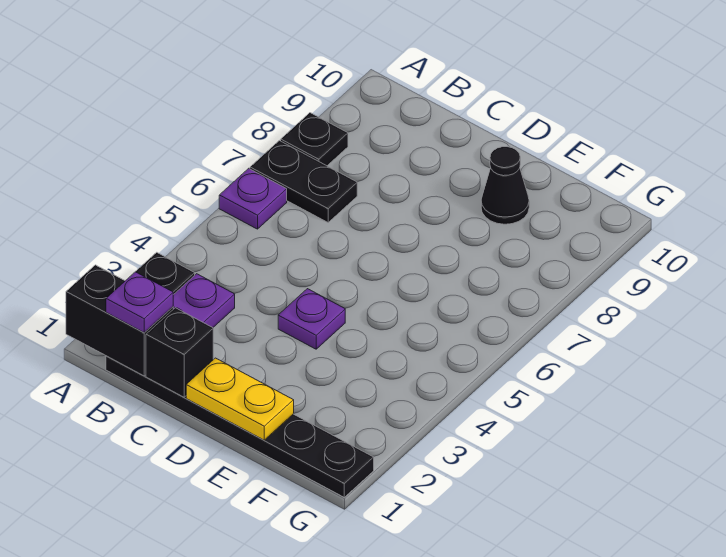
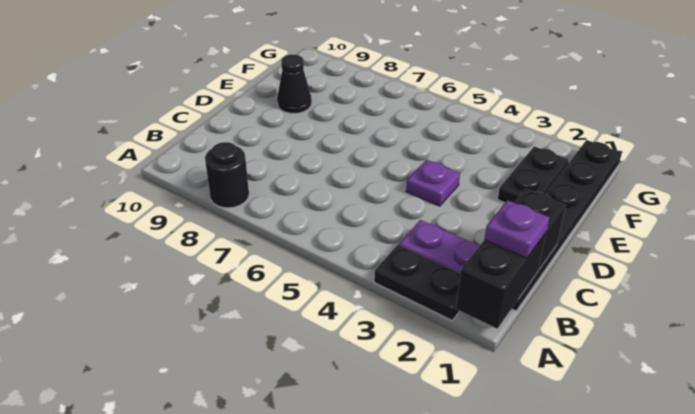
purple 1x1 plate [219,168,287,229] -> none
black 1x2 plate [250,140,357,222] -> black 1x2 plate moved to [498,146,569,203]
black 1x1 plate [281,113,348,166] -> black 1x1 round brick [205,142,249,208]
yellow 1x2 plate [186,358,294,440] -> none

